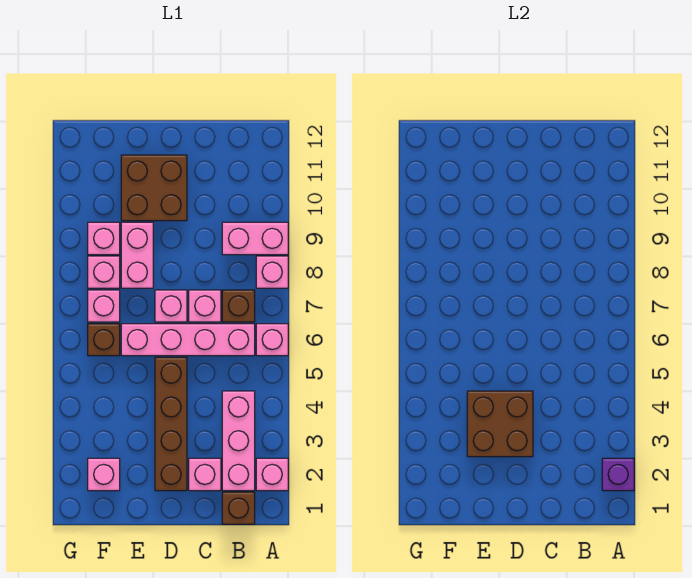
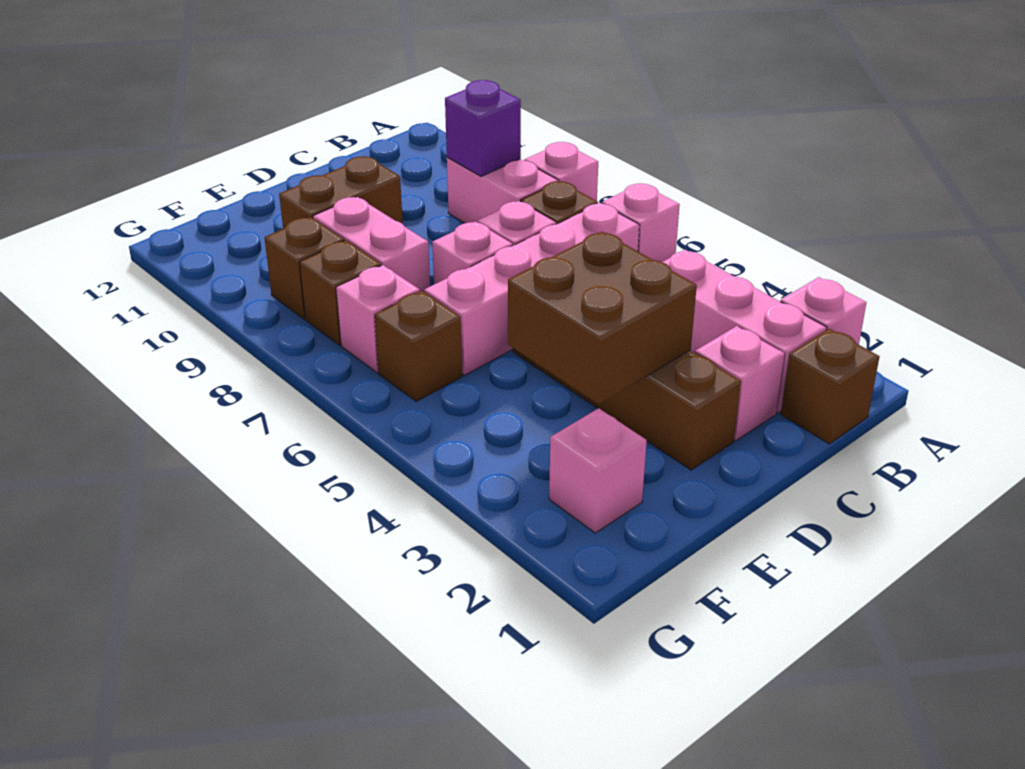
purple 1x1 brick [602,458,634,491] -> purple 1x1 brick moved to [445,80,521,176]
pink 1x2 brick [222,222,288,255] -> pink 1x2 brick turned to [447,157,558,223]
brown 2x2 brick [121,155,187,221] -> brown 1x2 brick [279,156,403,229]
pink 1x1 brick [88,256,120,288] -> brown 1x1 brick [299,241,381,345]
pink 1x1 brick [88,222,120,255] -> brown 1x1 brick [264,217,344,319]

